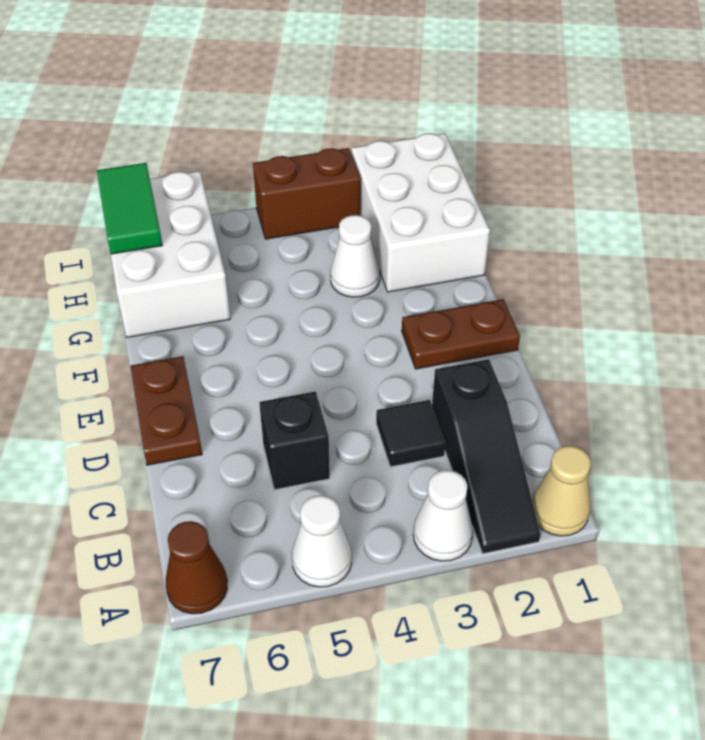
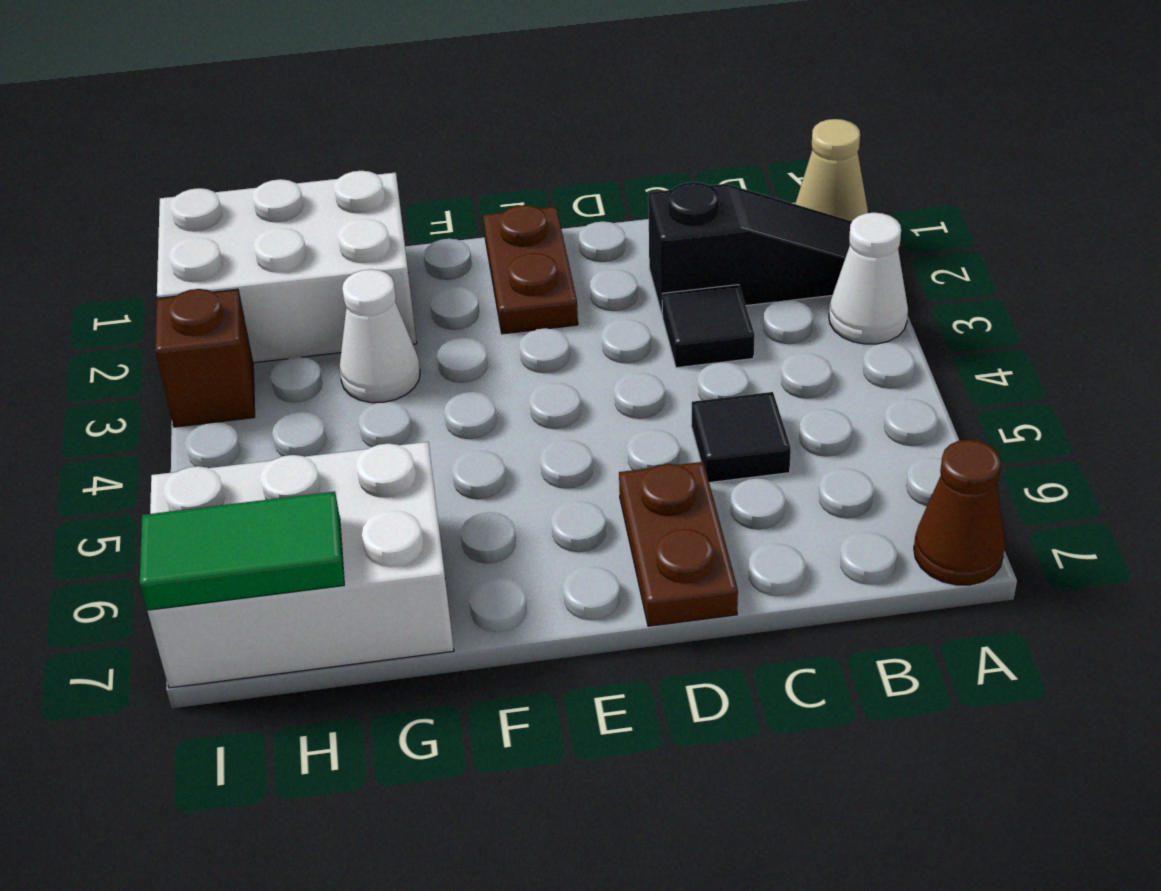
white 1x1 cone [292,495,352,587] -> none
black 1x1 brick [259,391,330,490] -> black 1x1 tile [691,392,791,483]
brown 1x2 plate [130,356,202,465] -> brown 1x2 plate turned to [619,462,738,626]
brown 1x2 brick [253,148,360,239] -> brown 1x1 brick [155,289,255,427]

